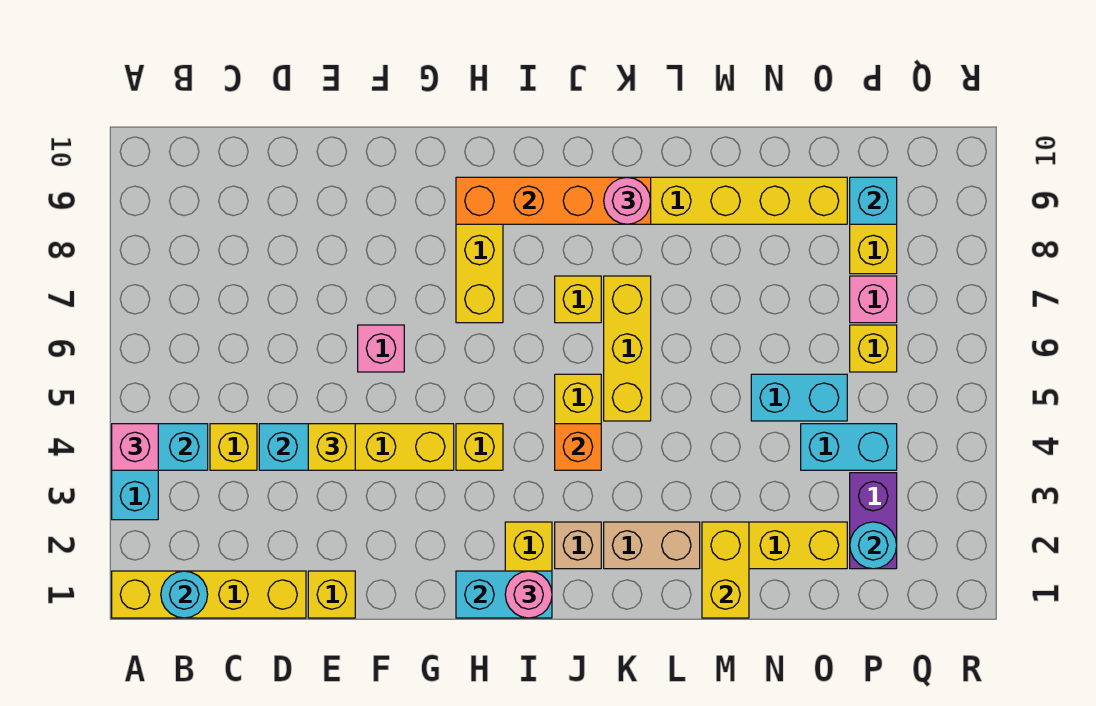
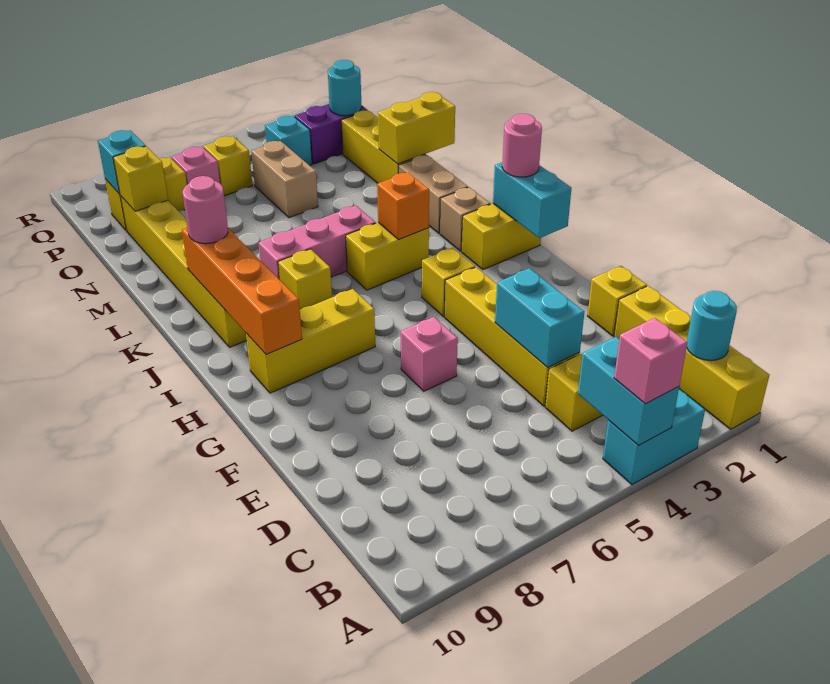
yellow 1x1 brick [308,424,355,470] -> yellow 1x1 brick moved to [113,146,168,211]
yellow 1x3 brick [604,276,651,421] -> pink 1x3 brick [258,206,376,279]
cyan 1x2 brick [751,374,847,421] -> tan 1x2 brick [251,141,318,218]
cyan 1x2 brick [801,424,897,470] -> cyan 1x1 brick [265,116,312,165]

